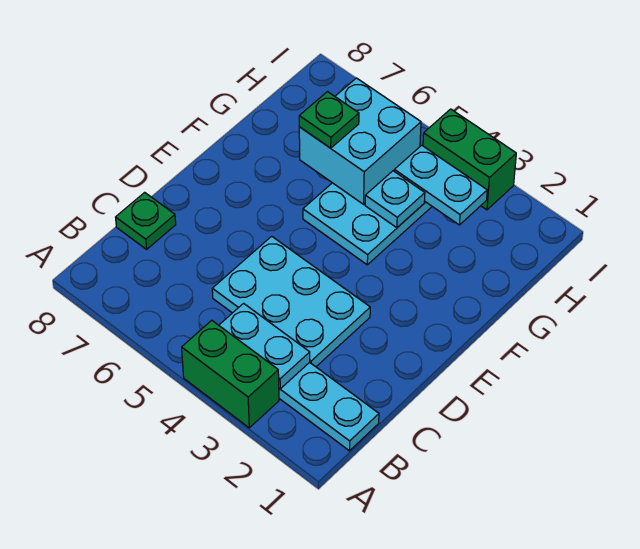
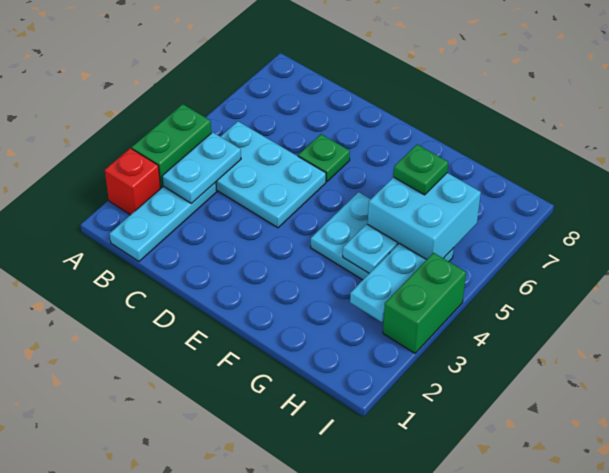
none -> red 1x1 brick [105,148,161,215]
cyan 2x3 plate [212,236,370,367] -> cyan 2x3 plate turned to [216,121,326,228]
green 1x1 plate [116,192,176,249] -> green 1x1 plate moved to [298,134,350,182]

